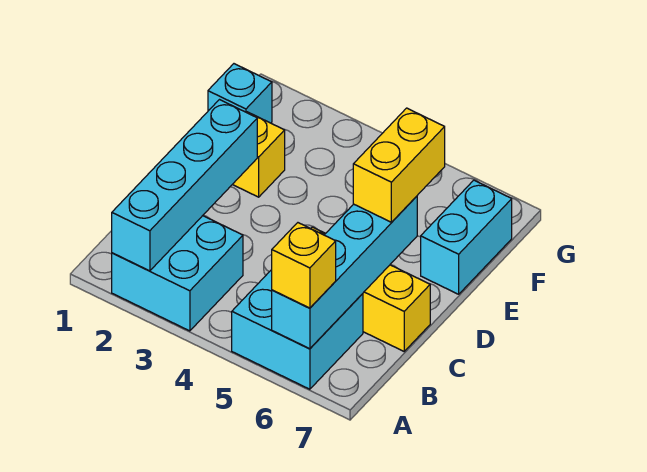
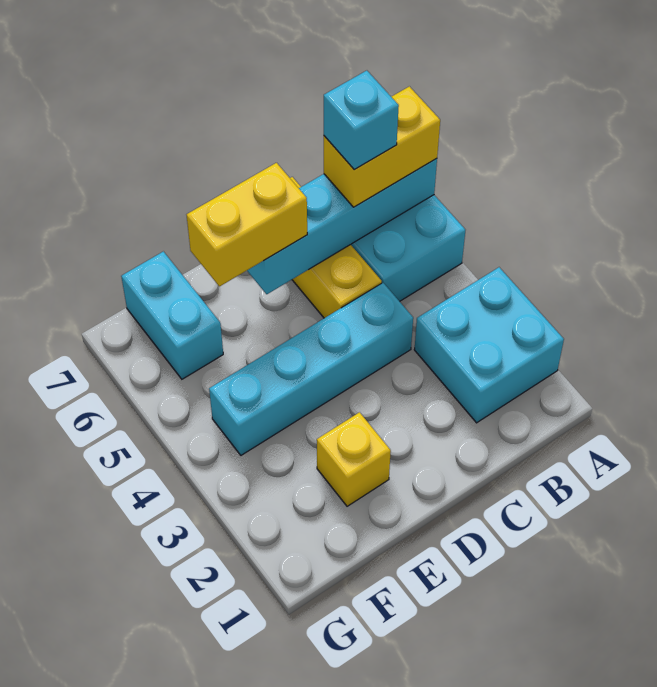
cyan 1x4 brick [112,100,257,271] -> cyan 1x4 brick moved to [209,283,413,455]
yellow 1x1 brick [272,223,336,308] -> yellow 1x2 brick [324,86,440,207]
cyan 1x2 brick [421,180,512,294] -> cyan 1x2 brick turned to [121,251,223,379]
cyan 1x1 brick [208,64,272,123] -> cyan 1x1 brick moved to [324,71,399,170]

